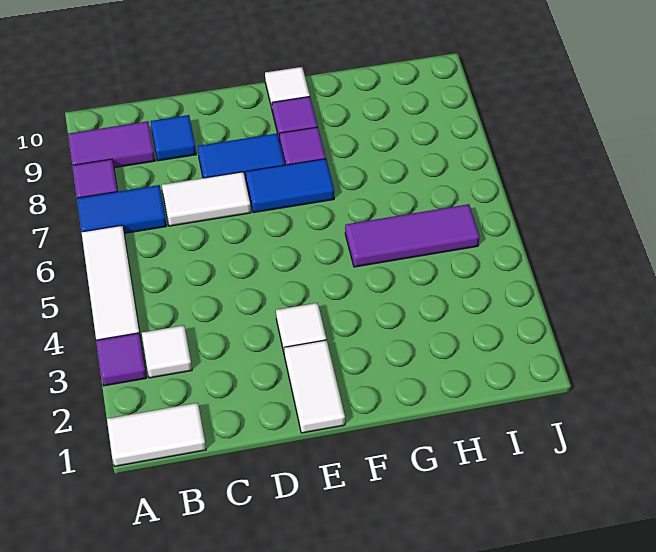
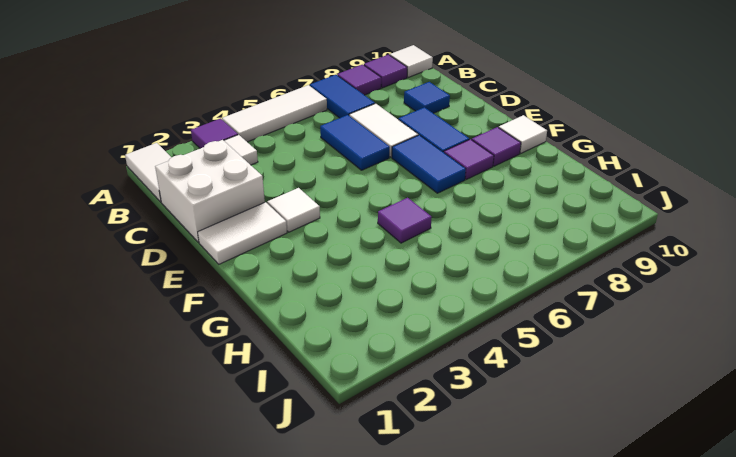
purple 1x2 tile [68,121,155,168] -> purple 1x1 tile [364,55,407,88]
none -> white 1x1 tile [390,45,433,77]
none -> white 2x2 brick [155,140,265,243]
none -> blue 1x2 tile [320,115,390,170]
purple 1x3 tile [345,204,480,267] -> purple 1x1 tile [378,198,432,243]

